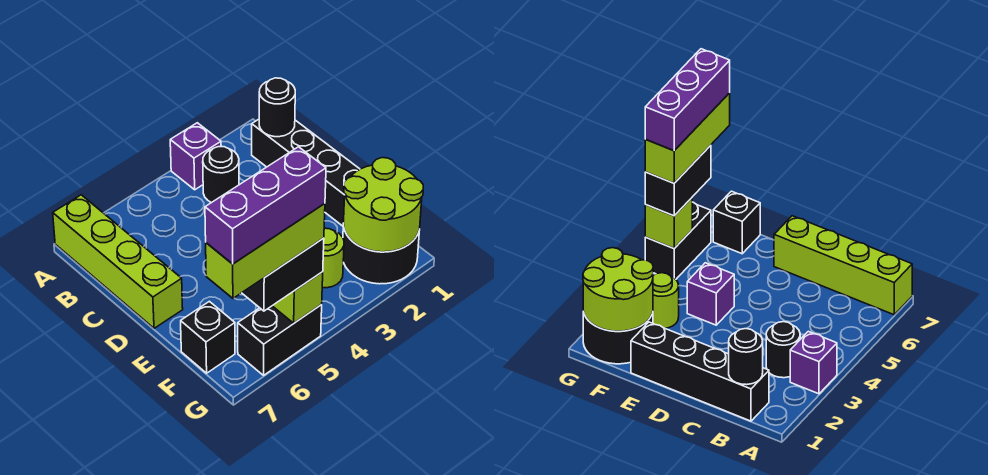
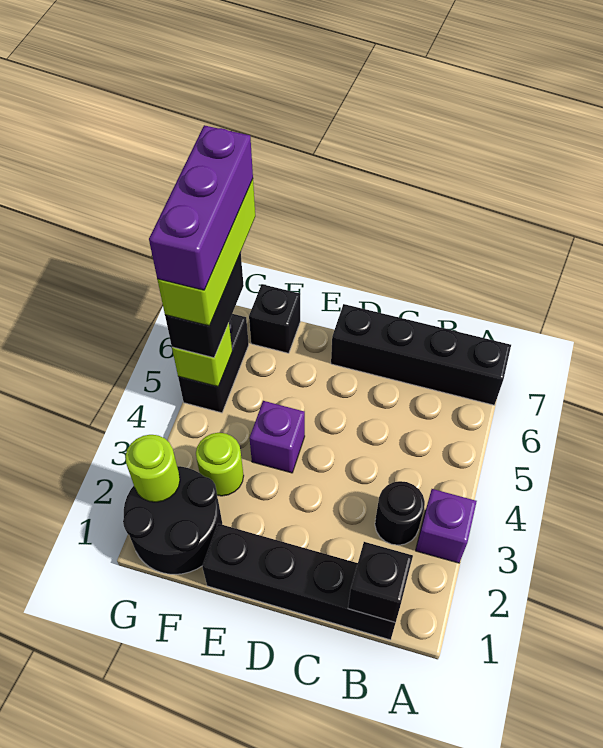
lime 1x4 brick [53,195,183,328] -> black 1x4 brick [331,304,511,405]
black 1x1 round brick [259,78,295,137] -> black 1x1 brick [348,542,413,622]
lime 2x2 round brick [344,158,423,252] -> lime 1x1 round brick [125,435,180,502]

